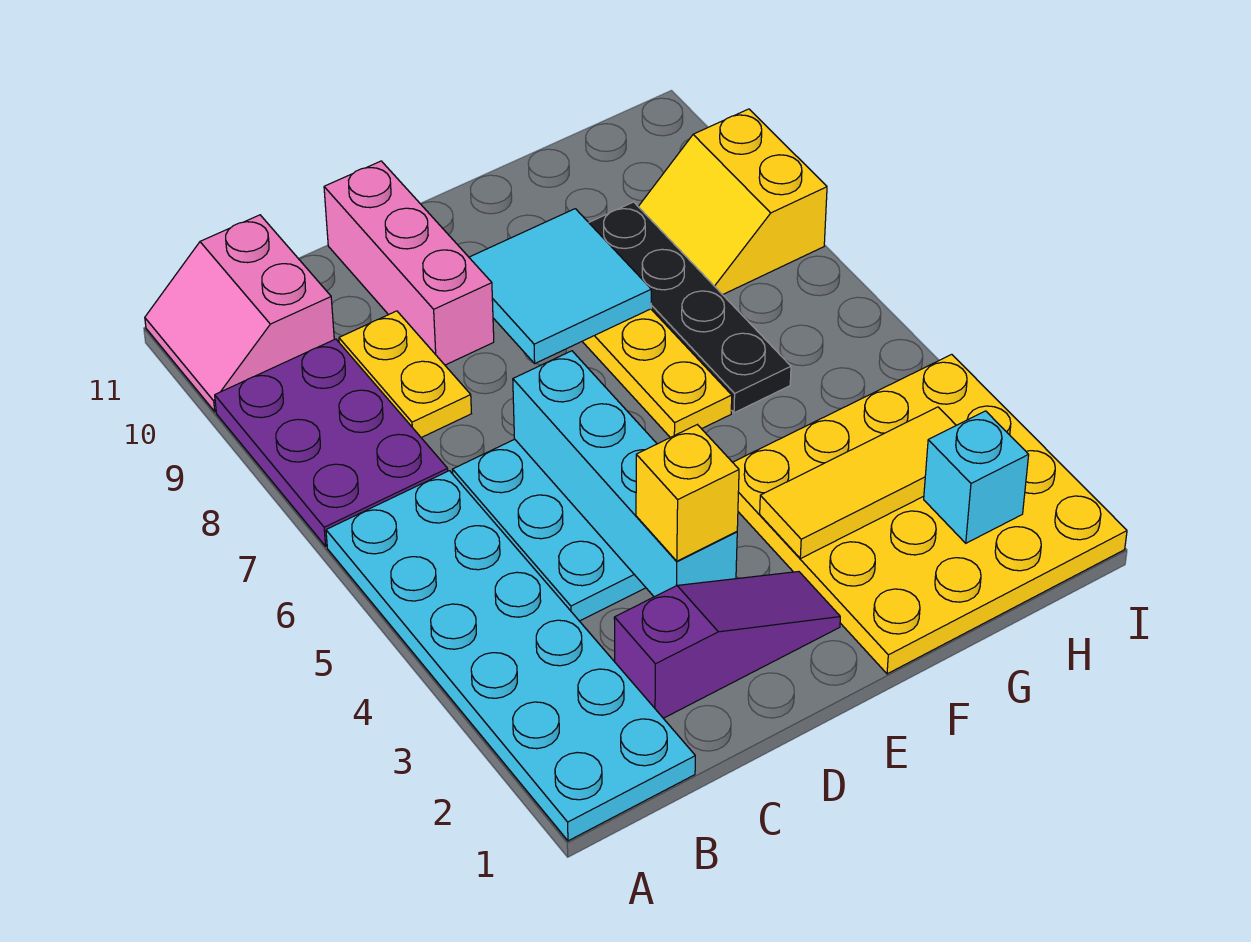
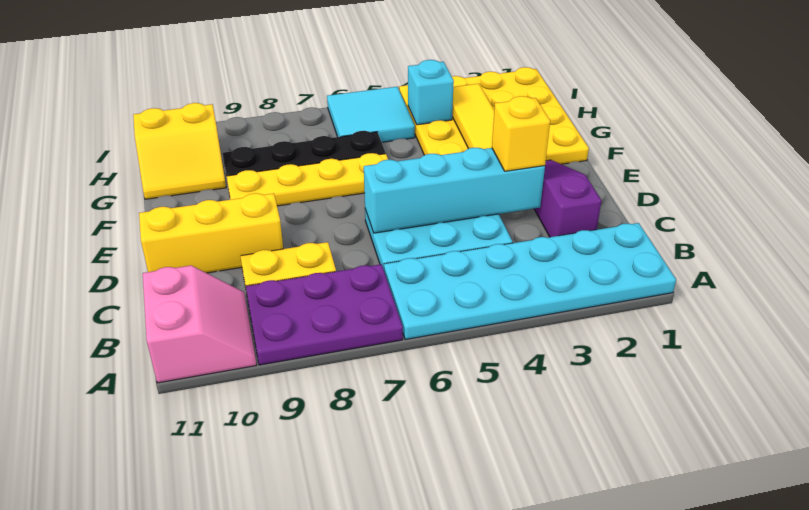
pink 2x2 slope [145,215,334,412] -> pink 2x2 slope turned to [143,266,256,383]
pink 1x3 brick [324,161,494,365] -> yellow 1x3 brick [139,193,283,273]
cyan 2x2 tile [469,209,651,363] -> cyan 2x2 tile moved to [327,87,415,142]
cyan 1x1 brick [924,411,1029,543] -> cyan 1x1 brick moved to [408,60,454,125]
yellow 2x2 slope [638,109,827,295] -> yellow 2x2 slope moved to [133,103,226,199]

